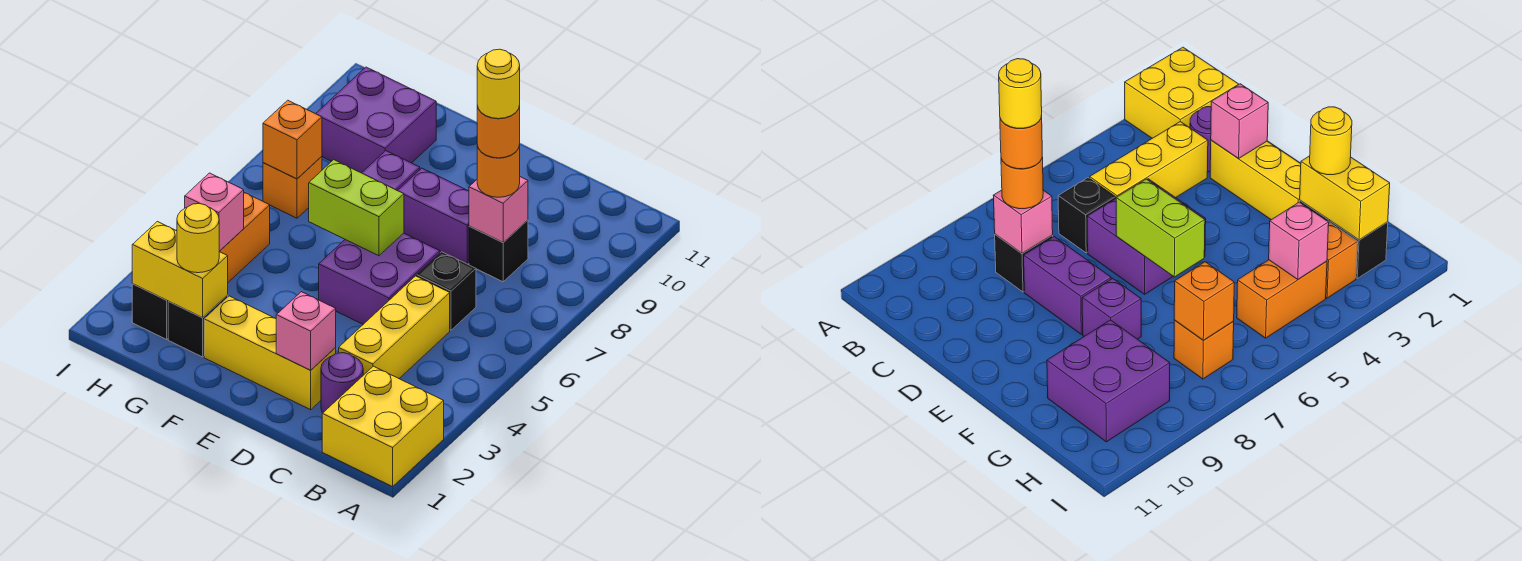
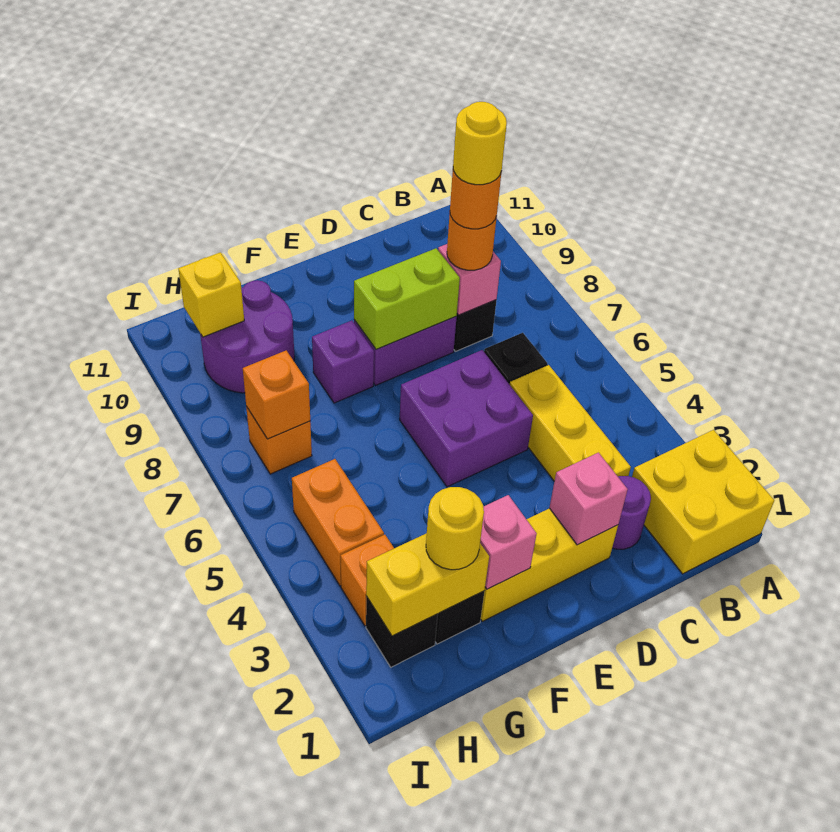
lime 1x2 brick [309,160,404,256] -> lime 1x2 brick moved to [354,248,460,350]
purple 2x2 brick [316,67,436,173] -> purple 2x2 round brick [200,280,295,393]
pink 1x1 brick [185,173,244,251] -> pink 1x1 brick moved to [480,495,537,589]
none -> yellow 1x1 brick [178,253,244,337]

